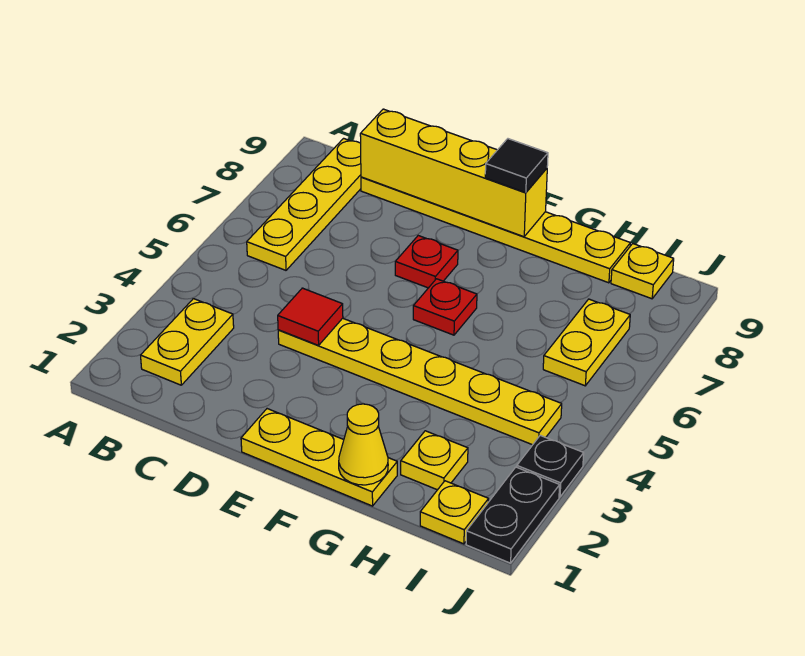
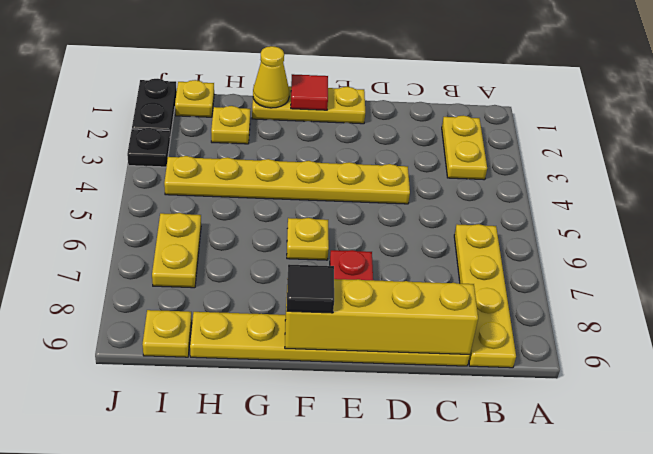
red 1x1 tile [278,288,343,345] -> red 1x1 tile moved to [291,74,328,110]
red 1x1 plate [413,279,477,335] -> yellow 1x1 plate [287,218,329,260]

